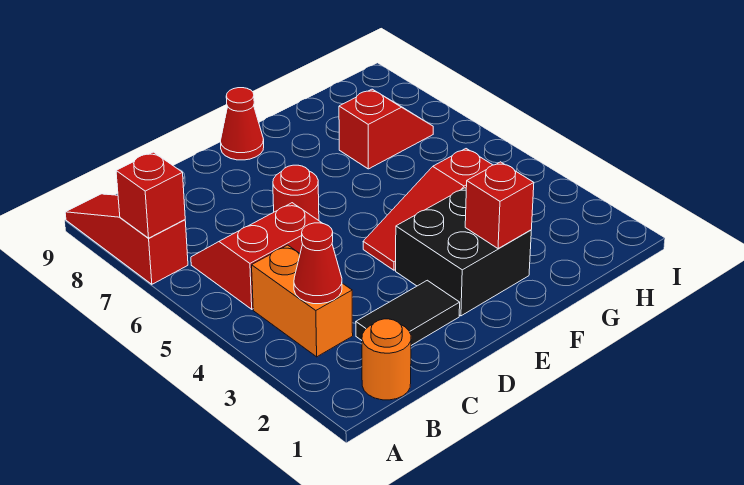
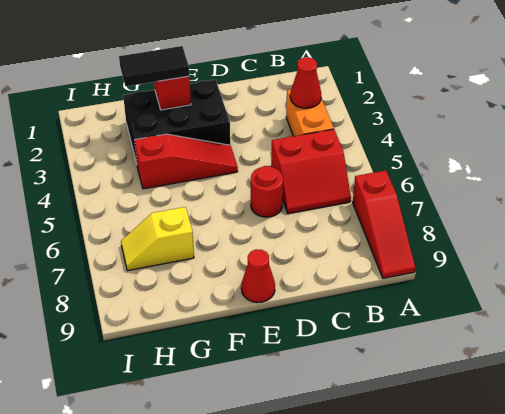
red 1x1 brick [116,152,185,238] -> none
orange 1x1 round brick [362,319,411,400] -> none
black 1x2 tile [356,280,460,345] -> black 1x2 tile moved to [119,46,189,86]
black 2x2 brick [396,188,531,316] -> black 2x3 brick [123,80,230,163]
red 1x2 slope [339,89,433,169] -> yellow 1x2 slope [121,207,194,271]

